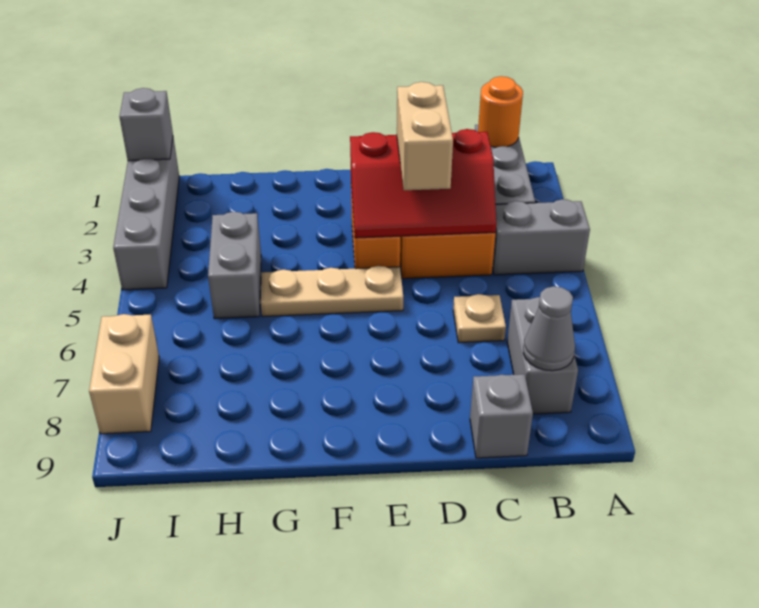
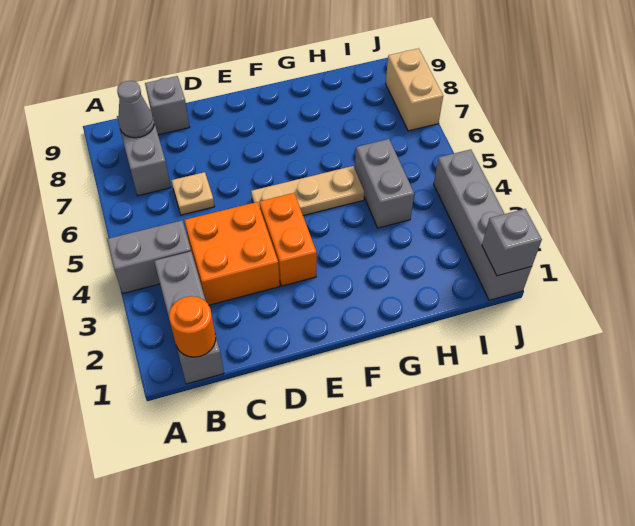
red 2x3 slope [350,129,496,238] -> none
tan 1x2 brick [397,82,453,190] -> none

